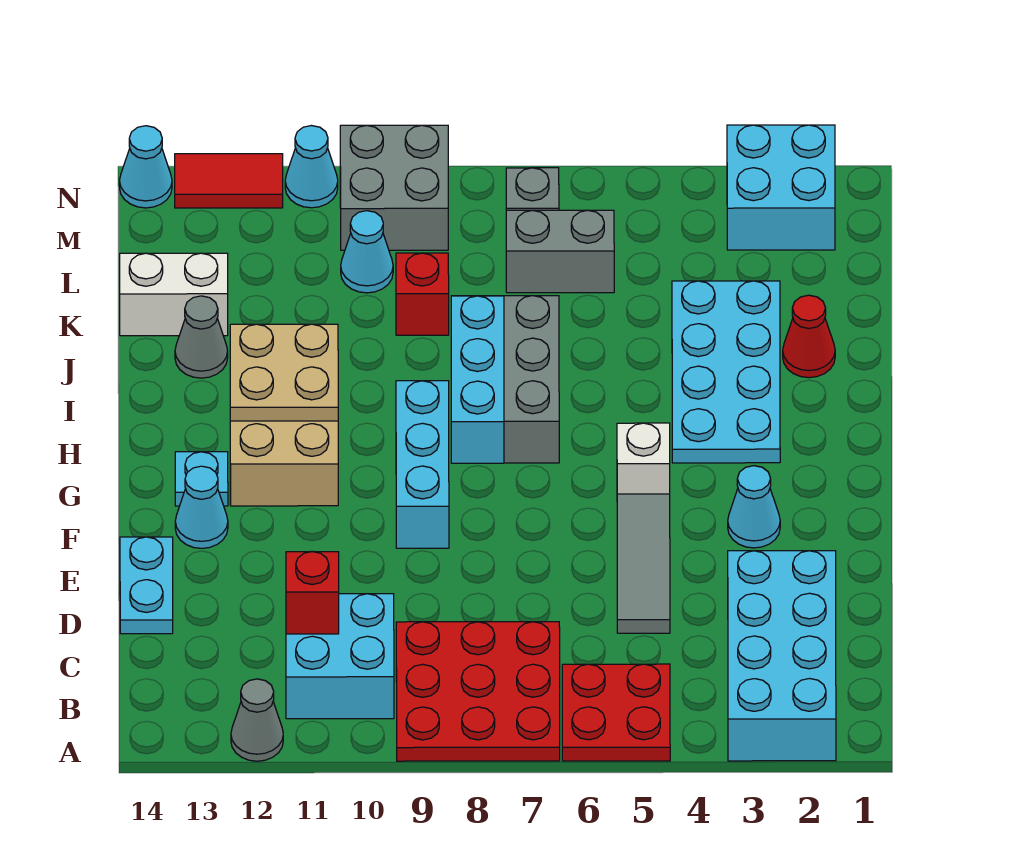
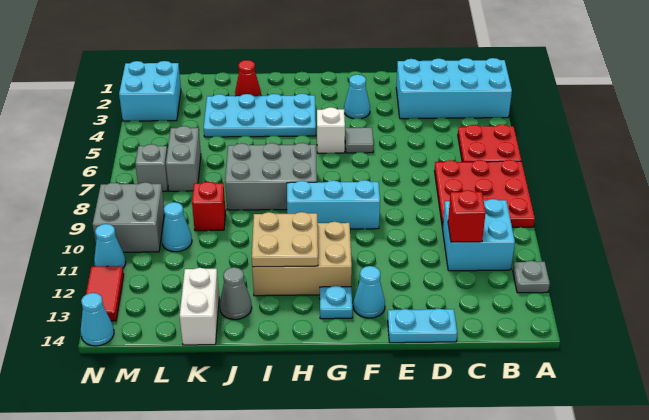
grey 1x1 cone [231,679,283,761] -> grey 1x1 plate [513,261,550,293]
grey 1x3 tile [617,494,670,633] -> grey 1x1 tile [345,128,374,153]
cyan 1x3 brick [451,296,504,463] -> none

